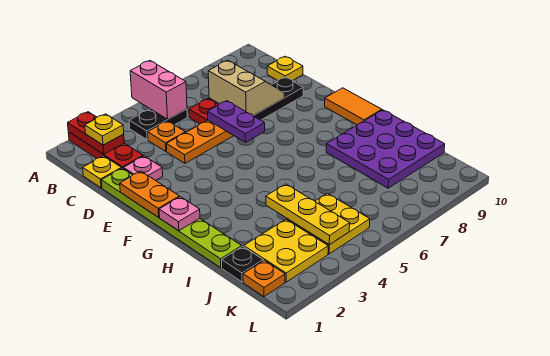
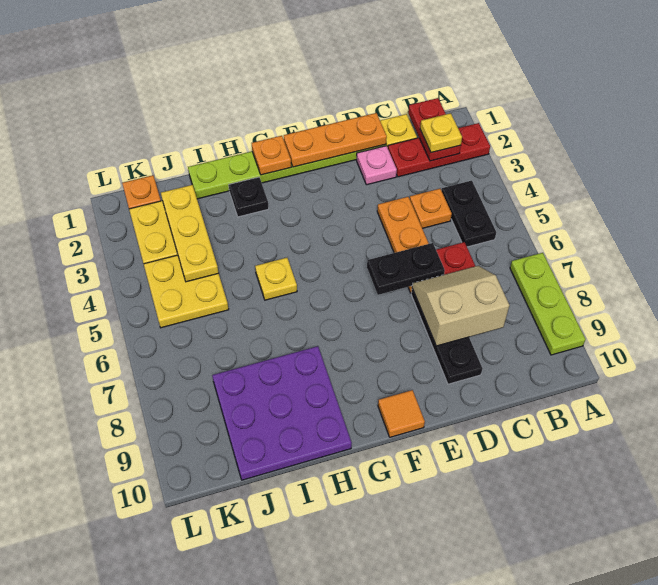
red 1x2 plate [68,112,124,154] -> red 1x2 plate turned to [408,98,461,161]
pink 1x2 brick [130,61,187,119] -> none
none -> lime 1x3 plate [510,253,586,355]
tan 2x2 slope [208,60,284,115] -> tan 2x2 slope turned to [412,266,509,346]
yellow 1x1 plate [267,56,303,81] -> yellow 1x1 plate moved to [255,258,297,300]
purple 1x2 plate [208,101,265,142] -> black 1x2 plate [367,243,445,295]
orange 1x2 plate [120,171,179,217] -> orange 1x3 plate [284,113,387,167]
orange 1x2 tile [325,88,382,125] -> orange 1x1 tile [378,390,425,437]
pink 1x1 plate [159,197,200,231] -> orange 1x1 plate [252,136,291,175]
yellow 1x3 plate [266,184,350,245] -> yellow 1x3 plate turned to [161,185,218,282]
black 1x1 plate [222,246,263,282] -> black 1x1 plate moved to [229,177,269,217]

